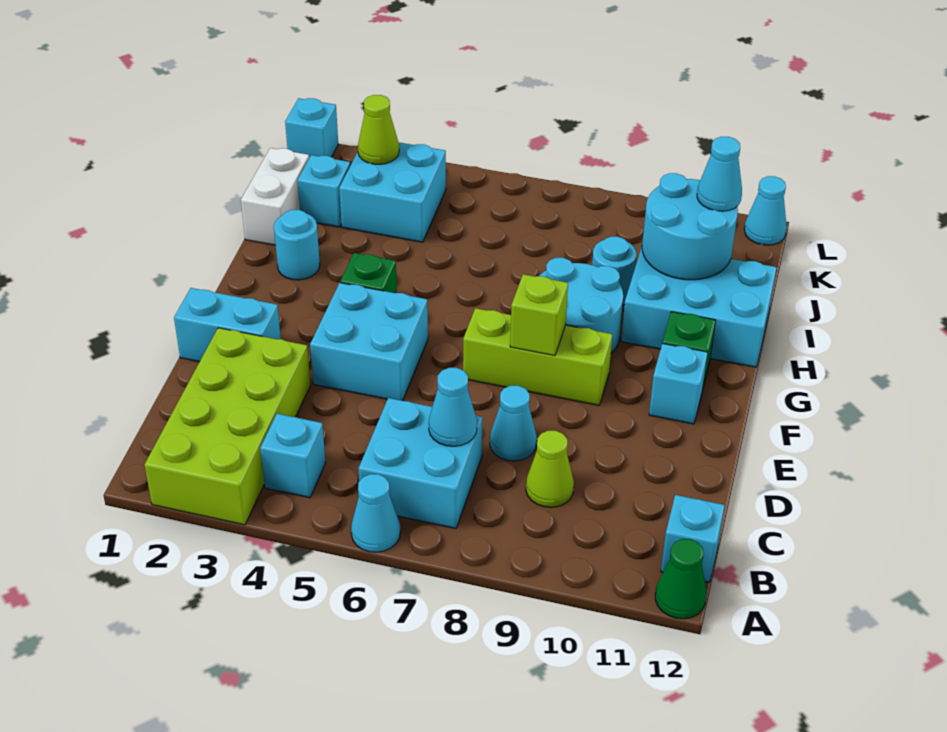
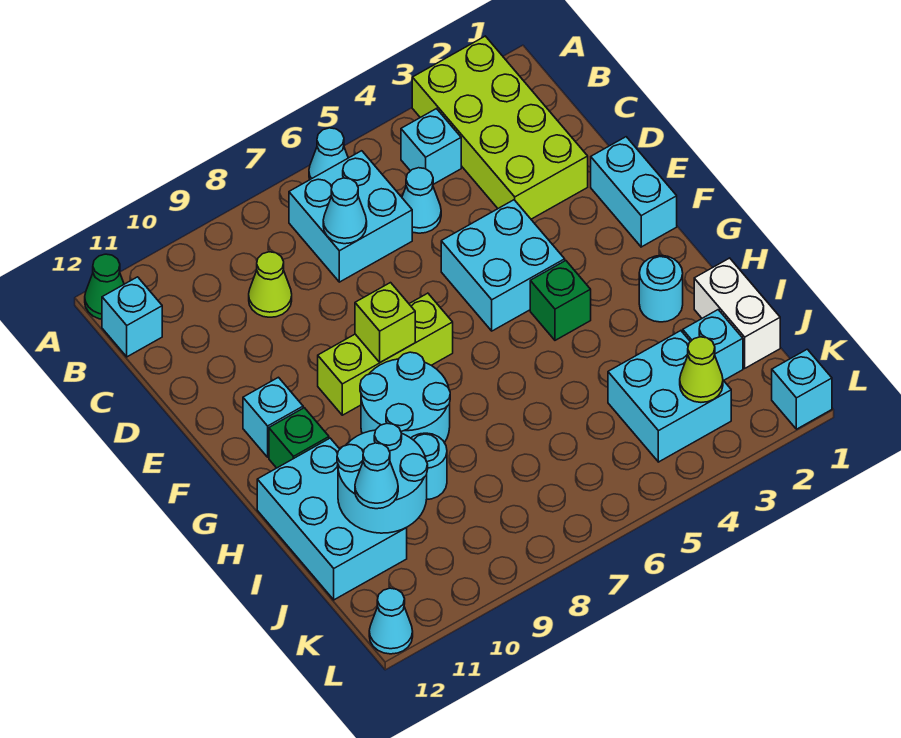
cyan 1x1 cone [490,386,537,461] -> cyan 1x1 cone moved to [402,168,441,233]
cyan 1x2 brick [174,288,281,362] -> cyan 1x2 brick turned to [591,137,677,247]
cyan 2x3 brick [621,247,777,367] -> cyan 2x3 brick turned to [257,438,407,600]

